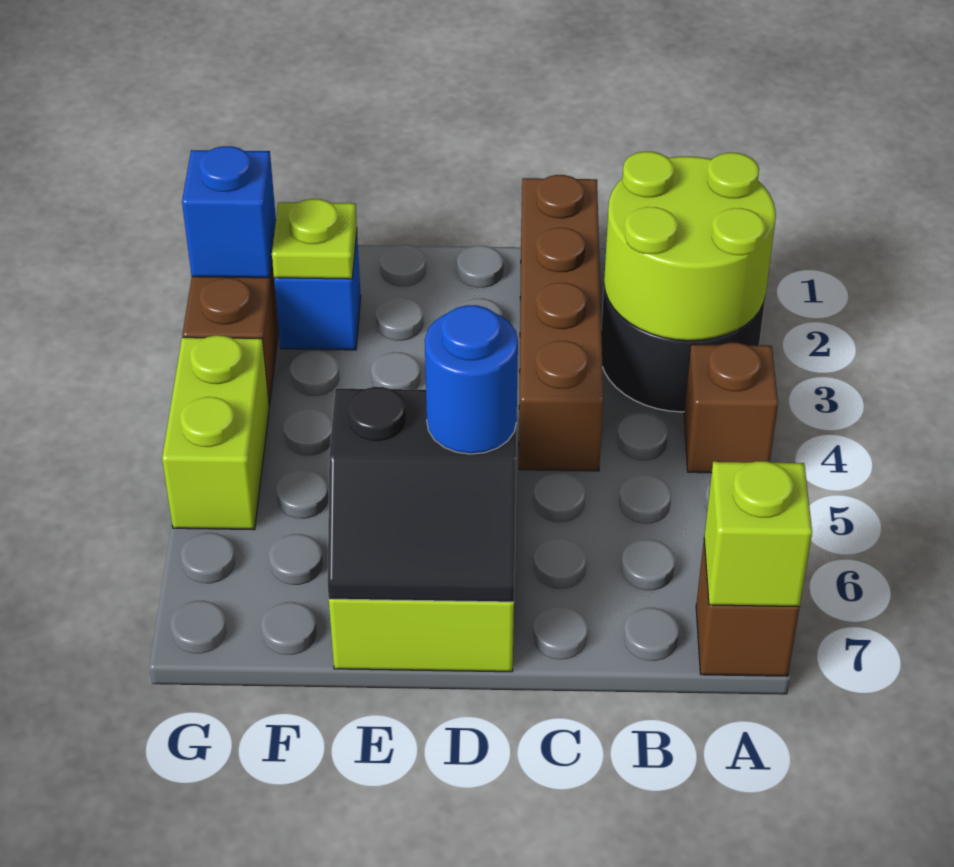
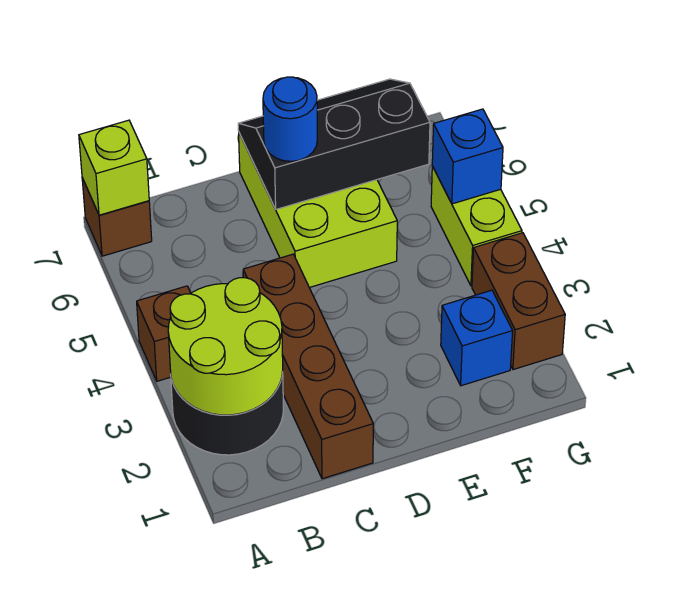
black 2x2 slope [328,387,517,602] -> black 2x3 slope [238,79,430,209]
lime 1x1 plate [272,199,357,279] -> none
blue 1x1 brick [182,146,276,278] -> blue 1x1 brick moved to [432,109,503,204]

